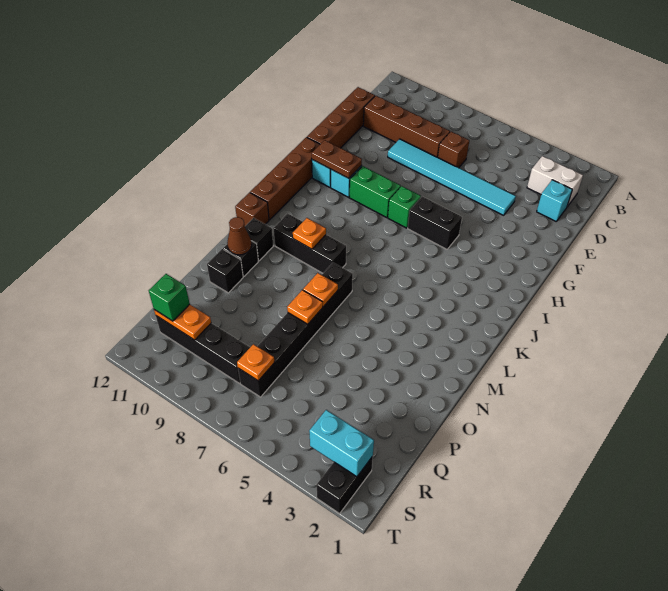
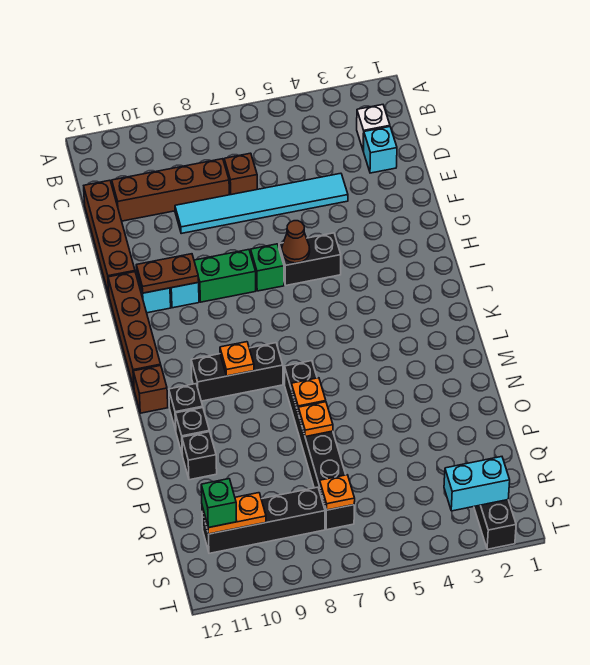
white 1x2 brick [527,156,583,207] -> white 1x1 brick [357,105,390,151]
brown 1x1 cone [227,217,252,255] -> brown 1x1 cone moved to [282,221,310,263]

